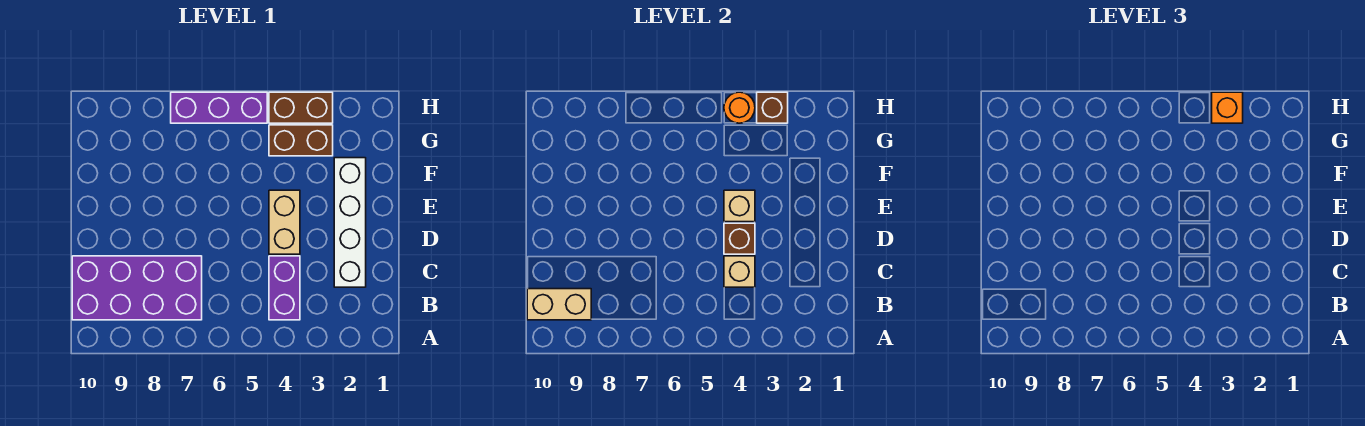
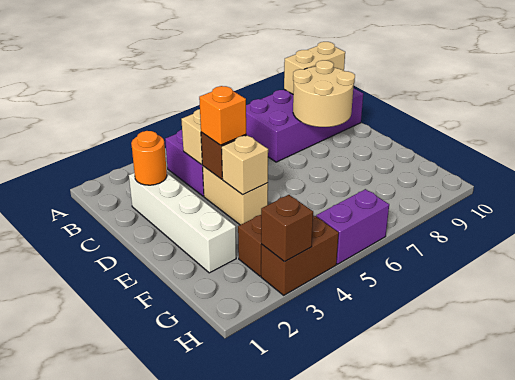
none -> tan 2x2 round brick [293,60,355,127]
orange 1x1 brick [1212,92,1243,123] -> orange 1x1 brick moved to [199,86,246,145]
orange 1x1 round brick [724,92,755,123] -> orange 1x1 round brick moved to [131,131,167,185]
purple 1x3 brick [171,92,267,123] -> purple 1x2 brick [316,189,389,264]

